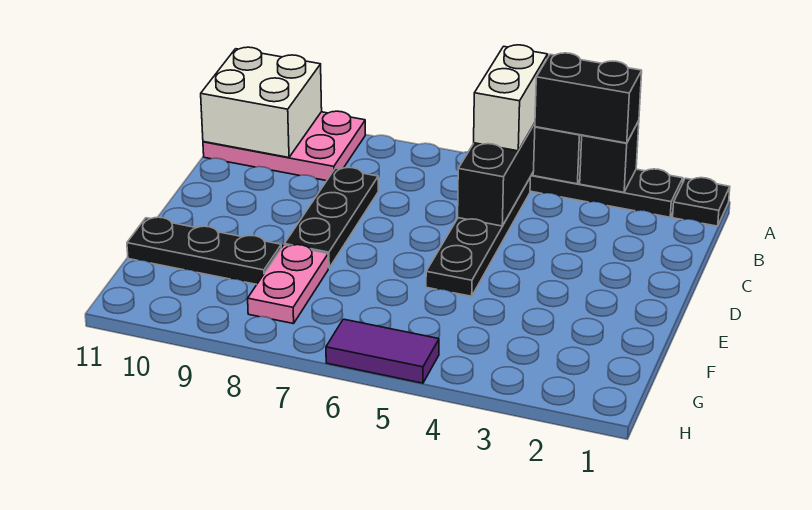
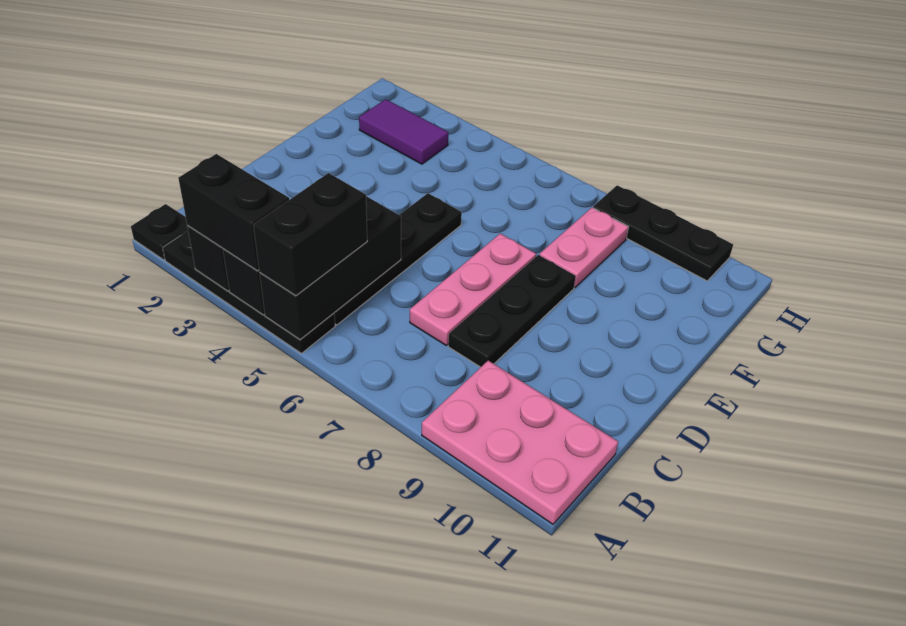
white 1x2 brick [474,45,548,151] -> black 1x2 brick [253,173,367,296]
white 2x2 brick [201,47,322,158] -> none
none -> pink 1x3 plate [410,234,536,345]
black 1x3 plate [127,217,281,284] -> black 1x3 plate moved to [593,185,733,281]
purple 1x2 tile [326,319,439,383] -> purple 1x2 tile moved to [359,99,448,164]

